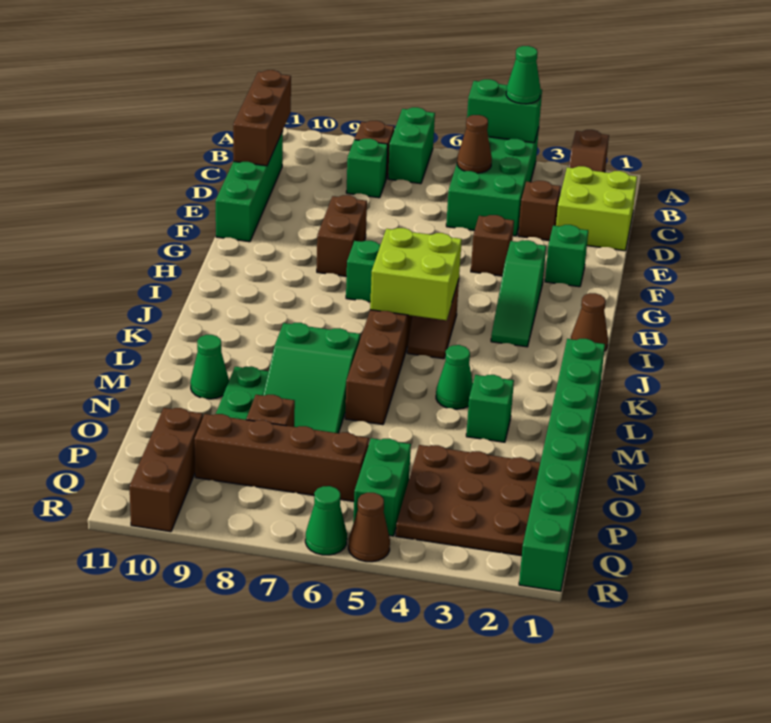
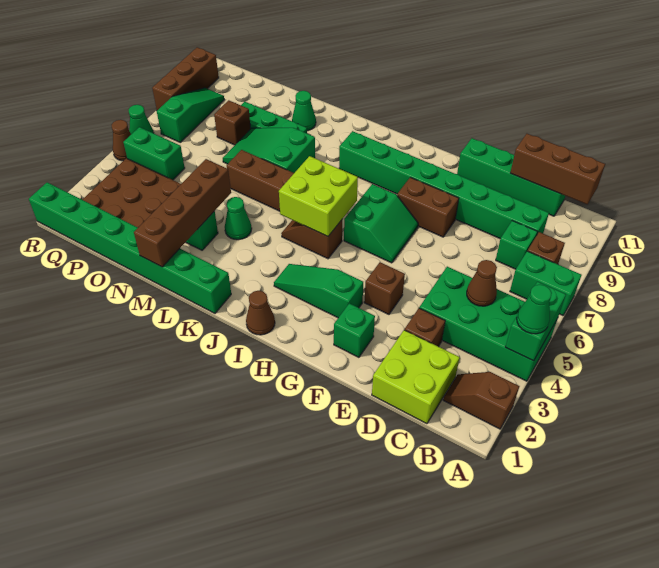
none -> green 1x8 brick [339,131,549,239]
brown 1x4 brick [195,414,369,501] -> brown 1x4 brick moved to [134,159,231,267]
brown 1x3 brick [130,408,203,532] -> brown 1x3 brick turned to [152,47,219,110]
none -> green 1x3 slope [157,88,224,142]

